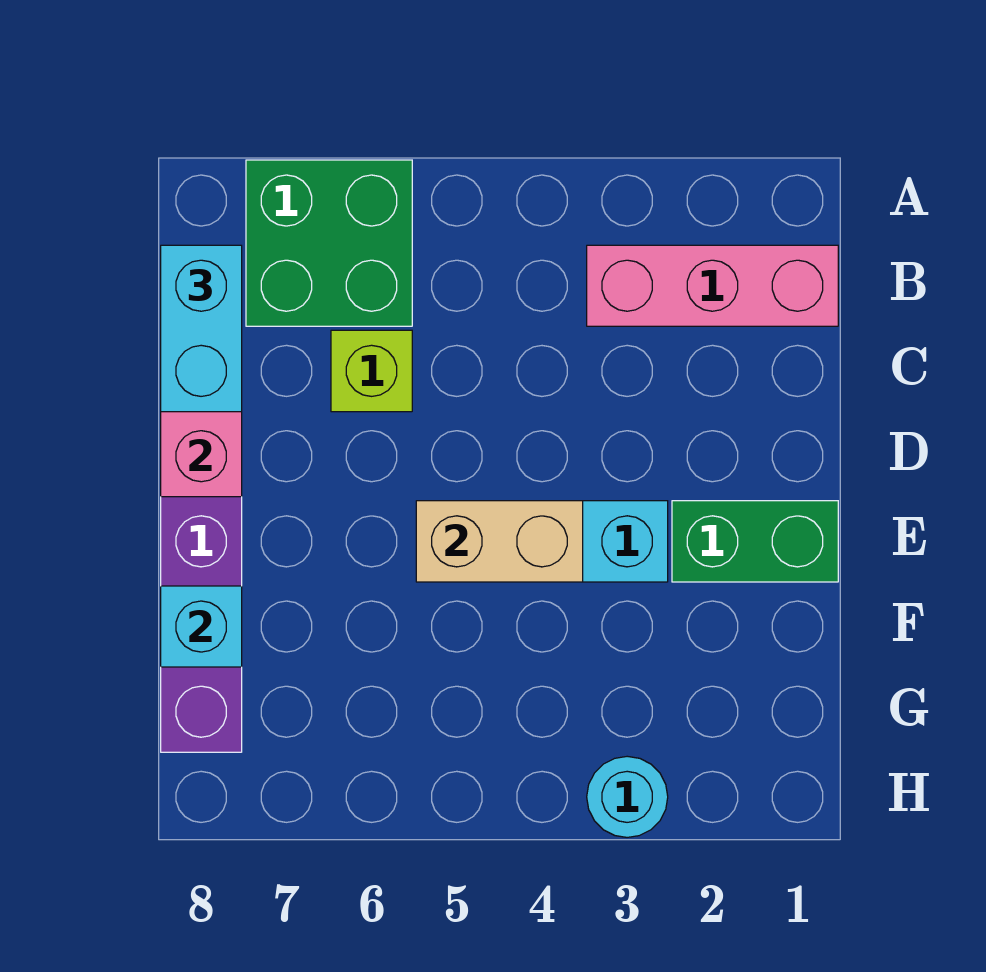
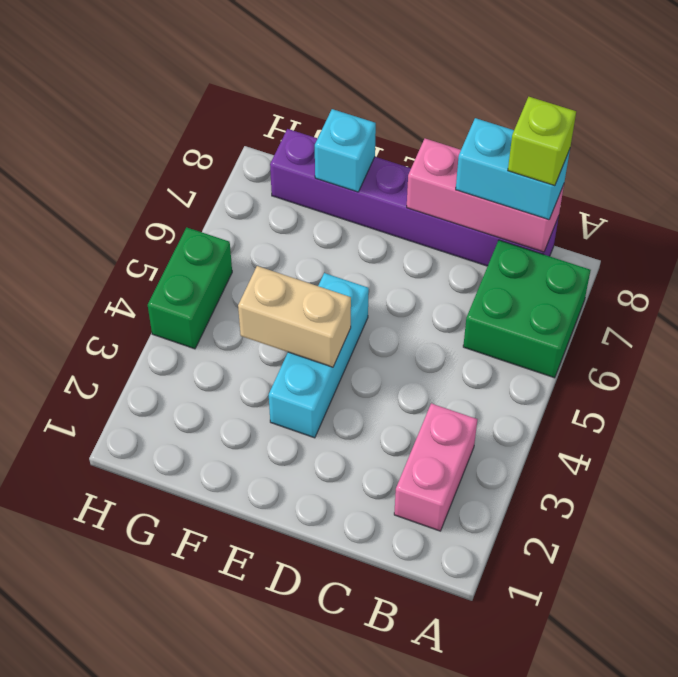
pink 1x3 brick [587,245,838,326] -> pink 1x2 brick [394,403,477,531]
lime 1x1 brick [331,330,412,412] -> lime 1x1 brick moved to [508,97,576,186]
green 1x2 brick [672,501,838,582] -> green 1x2 brick moved to [148,227,232,349]
tan 1x2 brick [416,501,583,582] -> tan 1x2 brick turned to [238,266,351,367]
cyan 1x1 round brick [587,756,668,837] -> none

